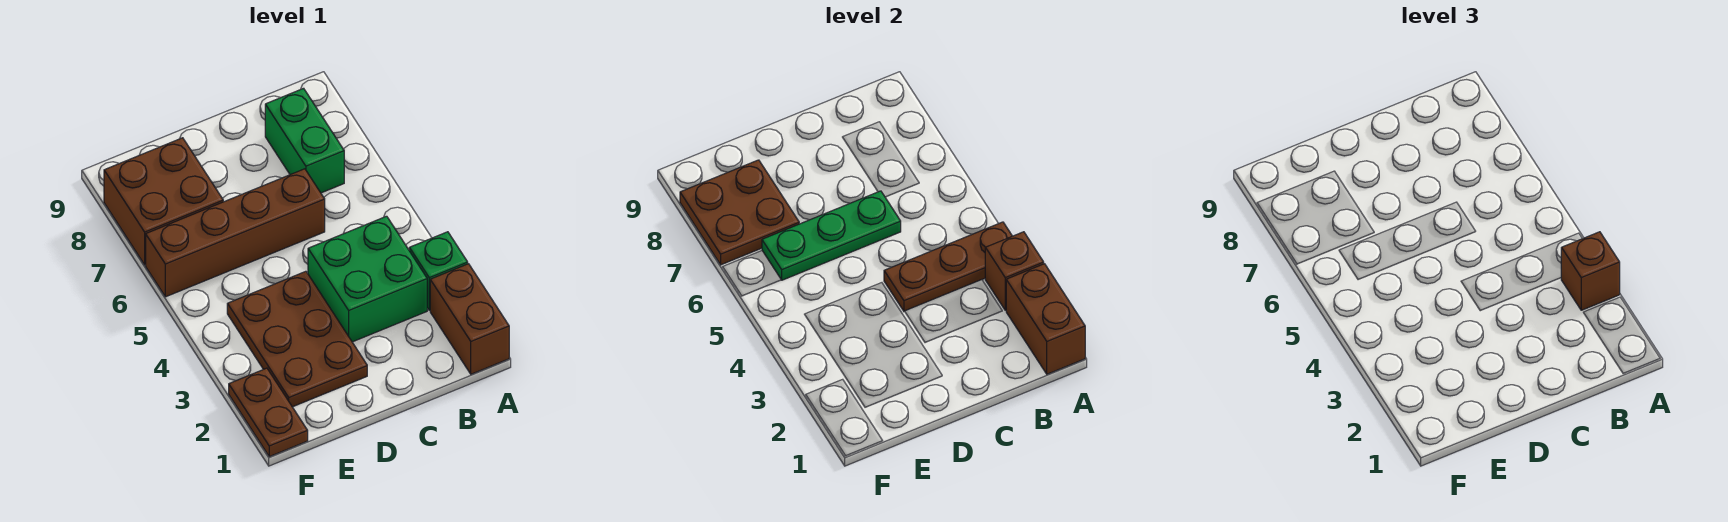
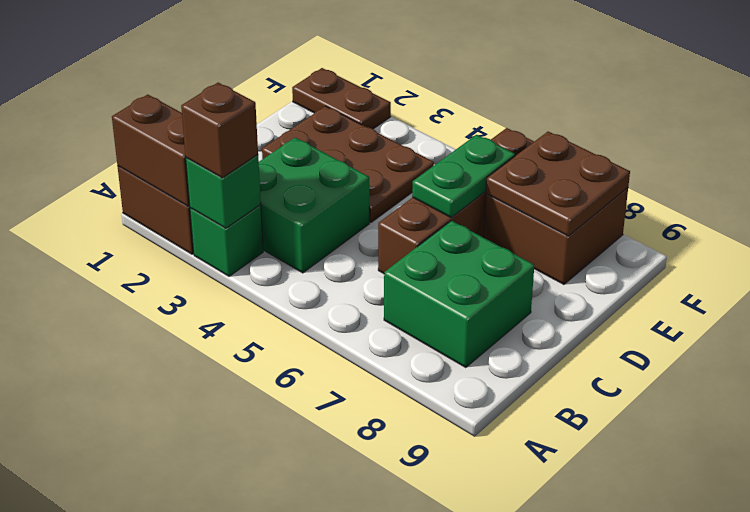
brown 1x1 brick [985,232,1044,310] -> green 1x1 brick [186,155,261,228]
brown 1x3 plate [884,222,1012,311] -> none
green 1x2 brick [265,88,344,193] -> green 2x2 brick [384,221,534,368]
green 1x3 plate [762,191,901,280] -> green 1x2 plate [412,135,515,217]

